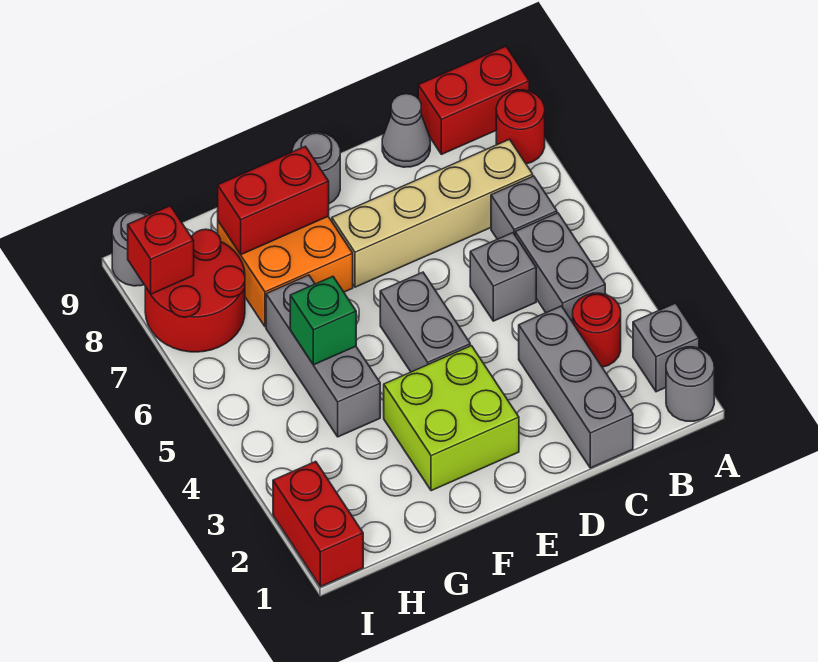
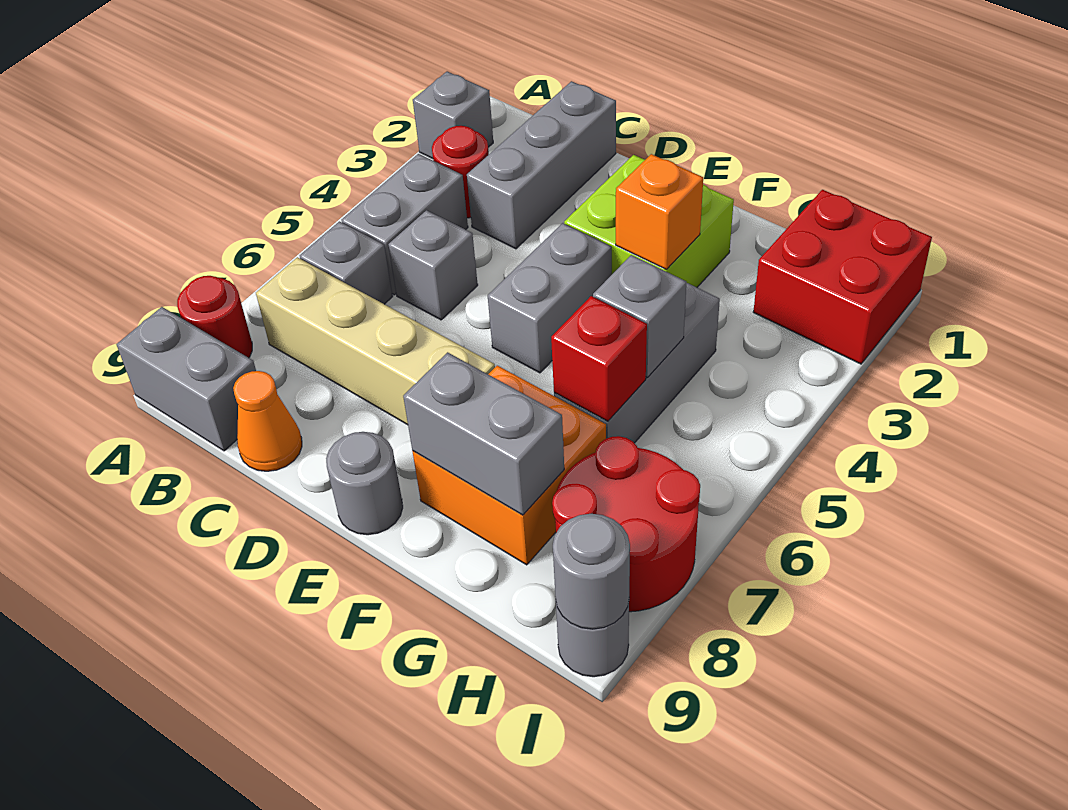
grey 1x1 round brick [666,347,714,421] -> grey 1x1 round brick moved to [553,514,630,629]
red 1x2 brick [418,46,529,154] -> grey 1x2 brick [117,307,256,451]
grey 1x1 cone [382,94,430,167] -> orange 1x1 cone [233,371,302,471]
none -> orange 1x1 brick [616,154,703,270]
red 1x2 brick [218,146,329,255] -> grey 1x2 brick [403,352,564,515]
green 1x1 brick [290,276,356,365] -> grey 1x1 brick [593,255,686,378]
red 1x2 brick [273,462,363,587] -> red 2x2 brick [753,190,932,364]
red 1x1 brick [128,206,194,294] -> red 1x1 brick moved to [551,296,647,421]

